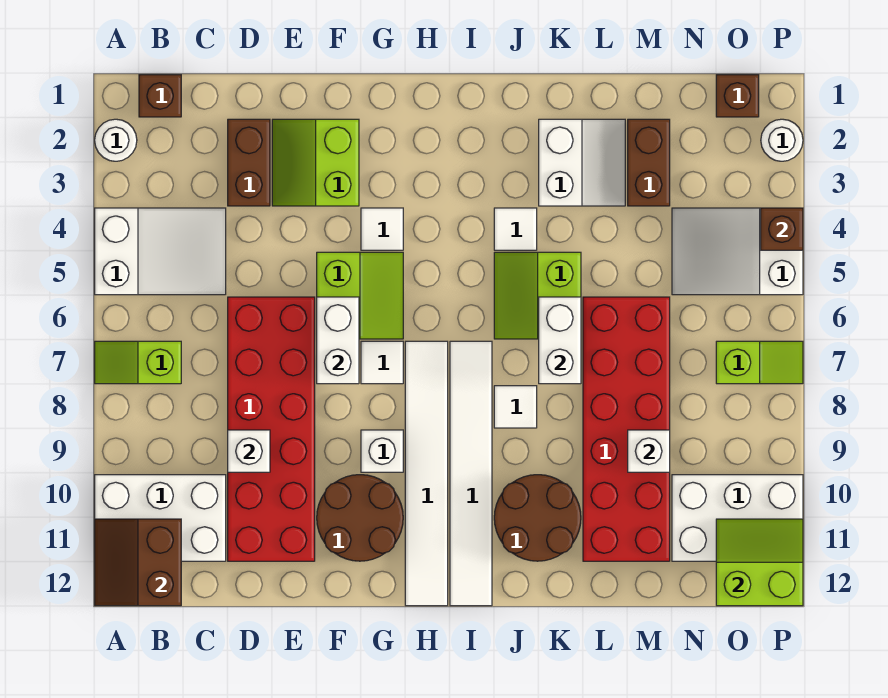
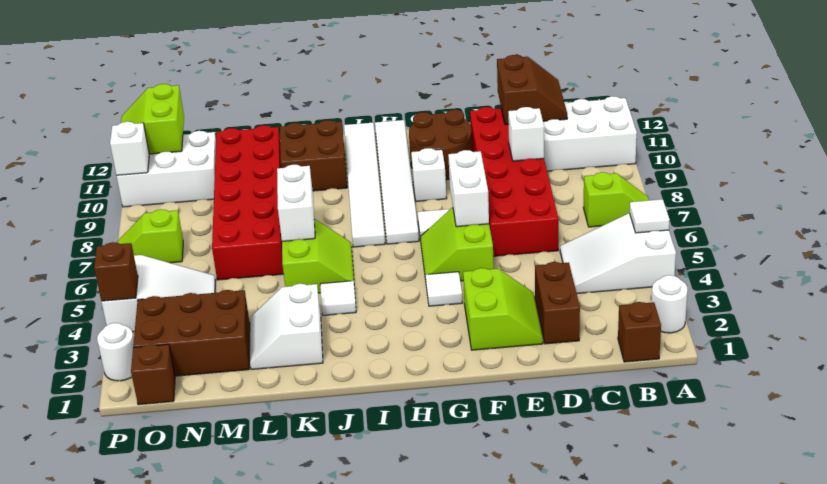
brown 2x2 slope [95,519,181,606] -> brown 2x2 slope moved to [497,55,567,124]
white 1x1 tile [494,386,537,428] -> white 1x1 tile moved to [630,199,670,233]
brown 2x2 round brick [494,475,581,561] -> brown 2x2 brick [280,120,347,191]
brown 1x2 brick [628,119,670,206] -> brown 2x3 brick [133,290,250,376]
white 1x1 brick [628,430,670,472] -> white 1x1 brick moved to [110,122,149,175]
lime 2x2 slope [716,519,803,606] -> lime 2x2 slope turned to [121,84,184,154]

